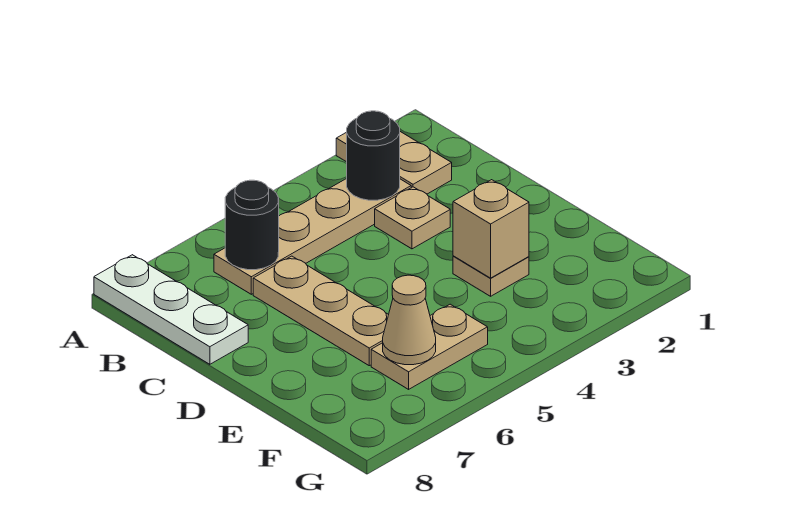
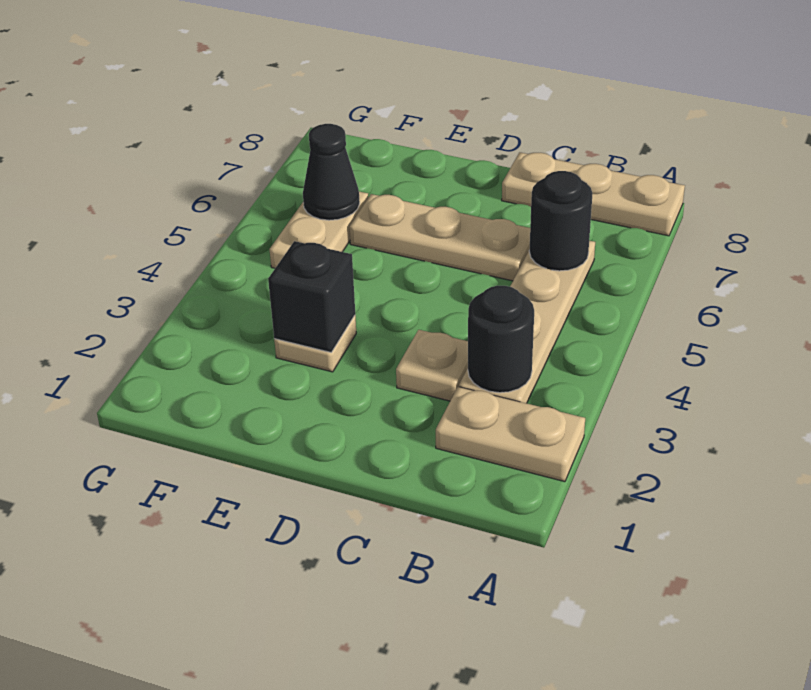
white 1x3 plate [94,255,248,364] -> tan 1x3 plate [502,152,685,236]
tan 1x1 brick [453,180,529,278] -> black 1x1 brick [268,241,355,352]
tan 1x1 cone [383,275,436,365] -> black 1x1 cone [303,124,360,220]

